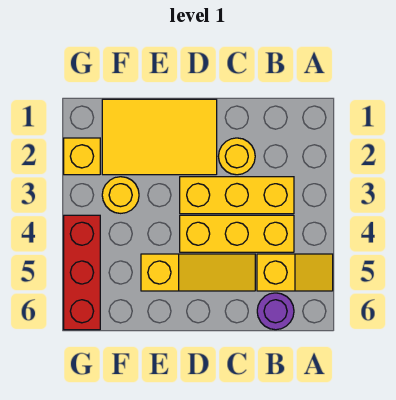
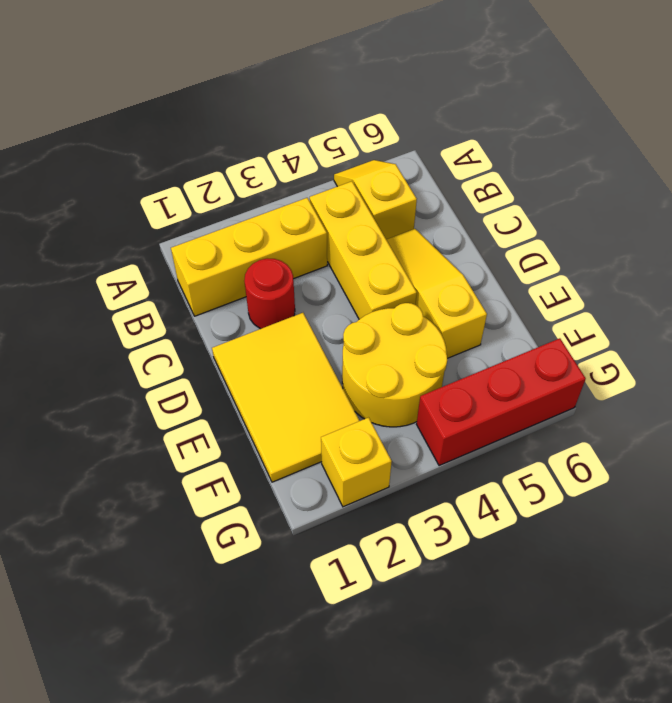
yellow 1x3 brick [180,177,294,214] -> yellow 1x3 brick turned to [171,198,327,316]
purple 1x1 round brick [257,293,294,330] -> none
yellow 1x1 round brick [218,138,255,175] -> red 1x1 round brick [244,258,295,329]
yellow 1x1 round brick [102,177,139,213] -> yellow 2x2 round brick [342,303,447,427]

